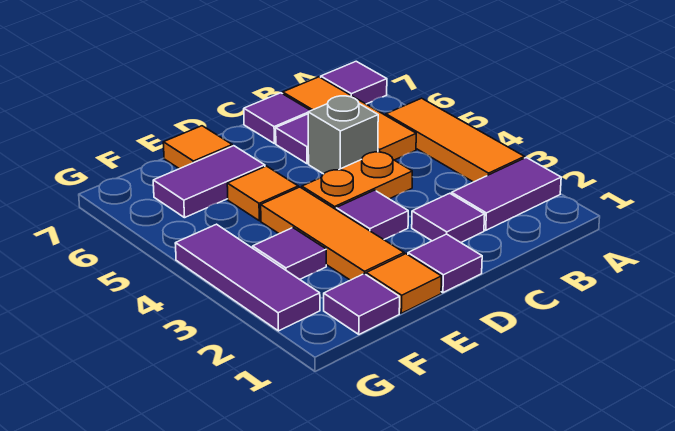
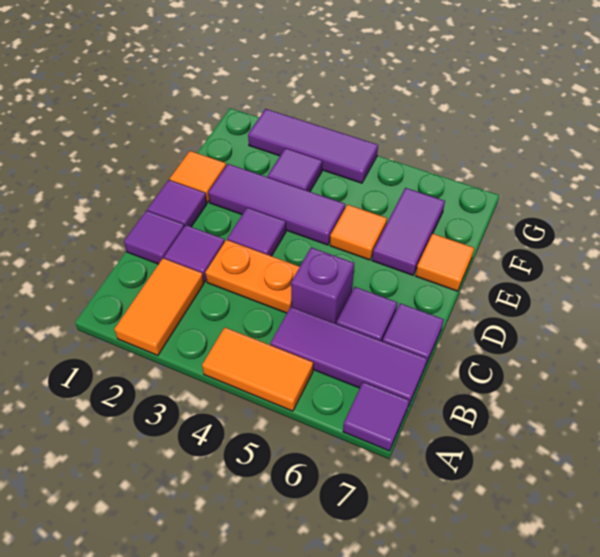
purple 1x2 tile [452,158,561,230] -> orange 1x2 tile [114,258,204,355]
orange 1x3 tile [386,98,525,182] -> orange 1x2 tile [202,327,313,411]
orange 1x3 tile [283,77,416,160] -> purple 1x3 tile [270,307,427,407]
orange 1x2 plate [302,151,412,209] -> orange 1x2 plate turned to [205,240,300,313]
grey 1x1 brick [308,96,378,174] -> purple 1x1 brick [291,247,354,324]
orange 1x3 tile [261,187,404,280] -> purple 1x3 tile [208,164,345,245]
purple 1x1 tile [324,274,400,334] -> purple 1x1 tile moved to [124,211,184,264]

